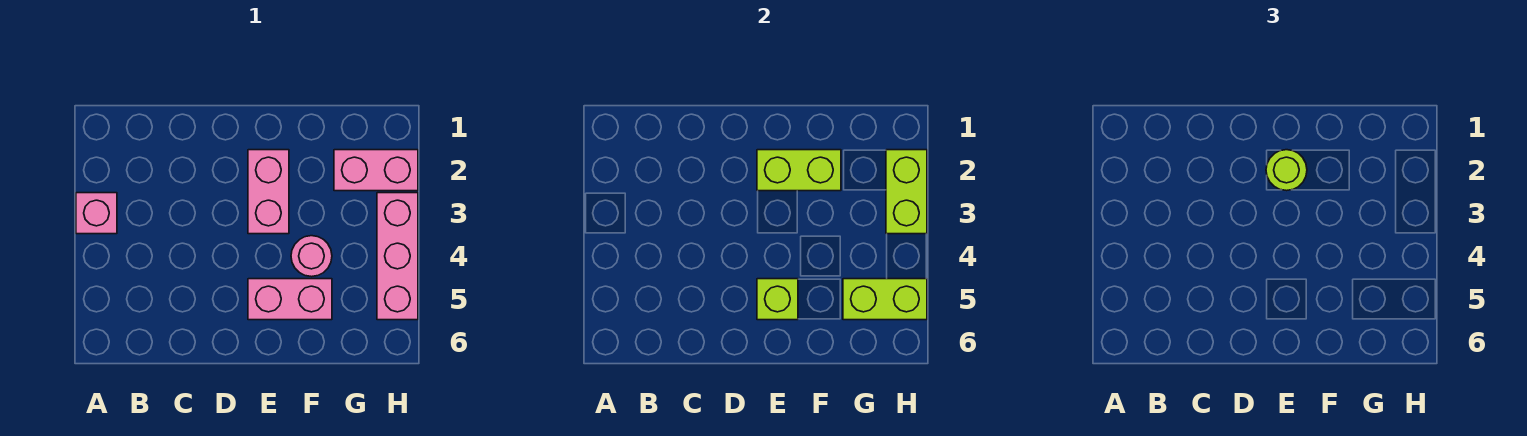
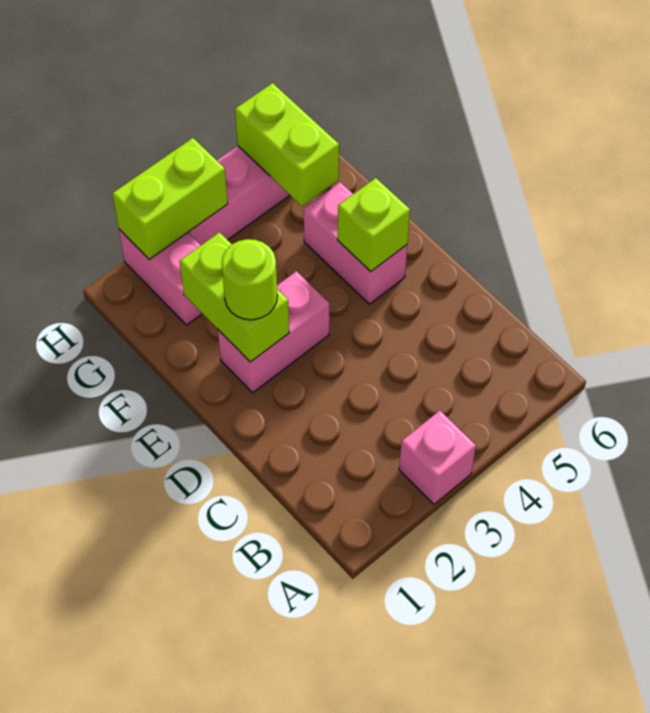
pink 1x1 round brick [291,236,332,277] -> none

